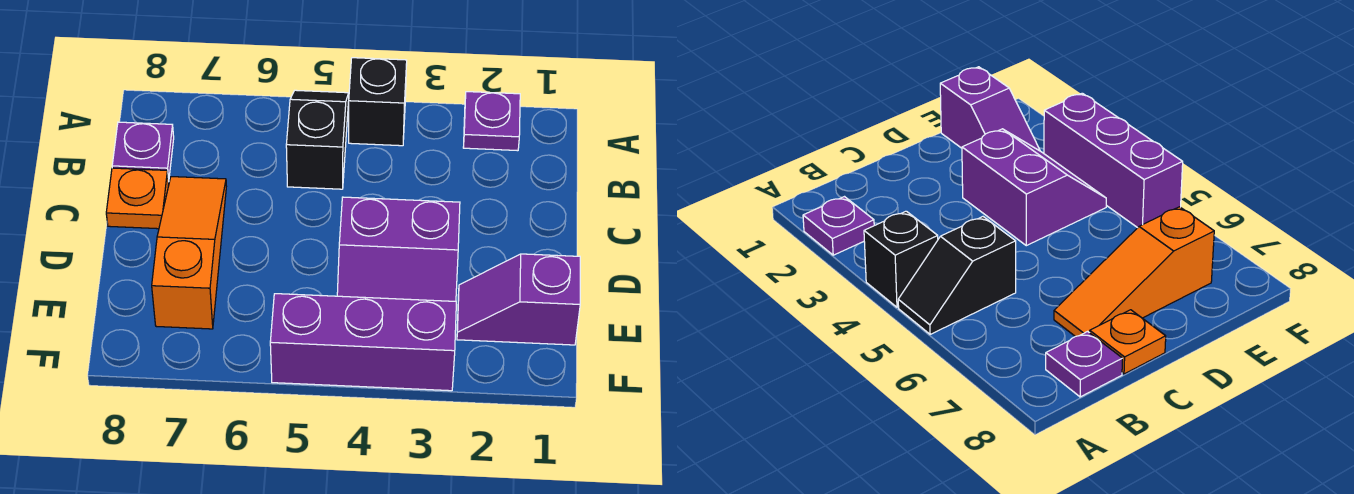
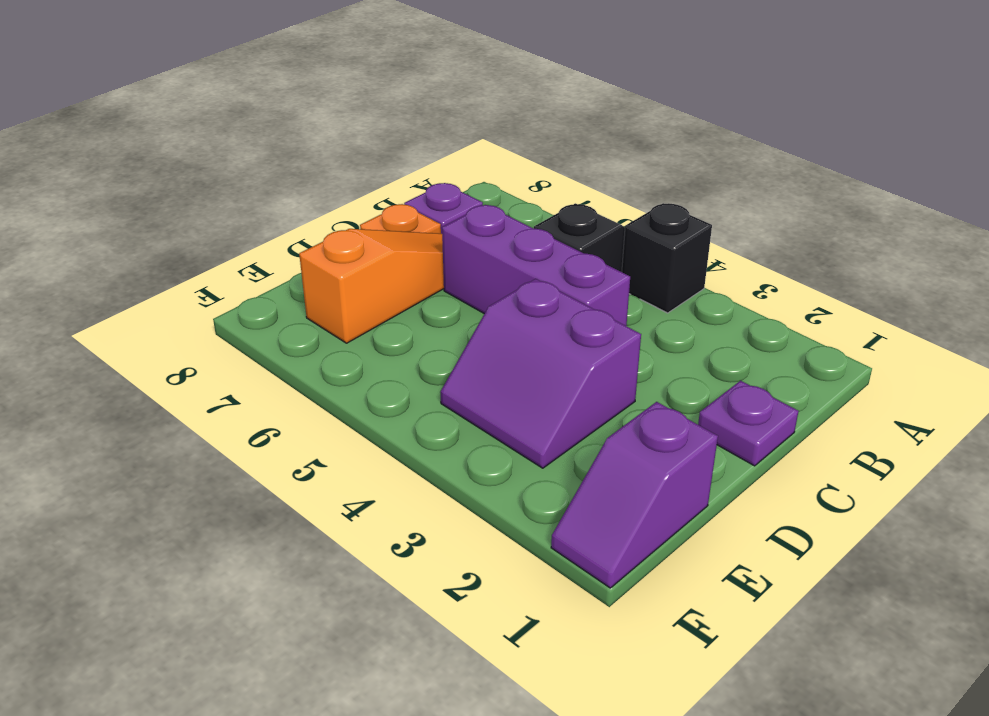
purple 1x1 plate [463,92,520,151] -> purple 1x1 plate moved to [698,381,799,466]
purple 1x2 slope [457,254,580,345] -> purple 1x2 slope turned to [551,402,718,588]
purple 1x3 brick [270,294,456,391] -> purple 1x3 brick moved to [442,205,630,326]

